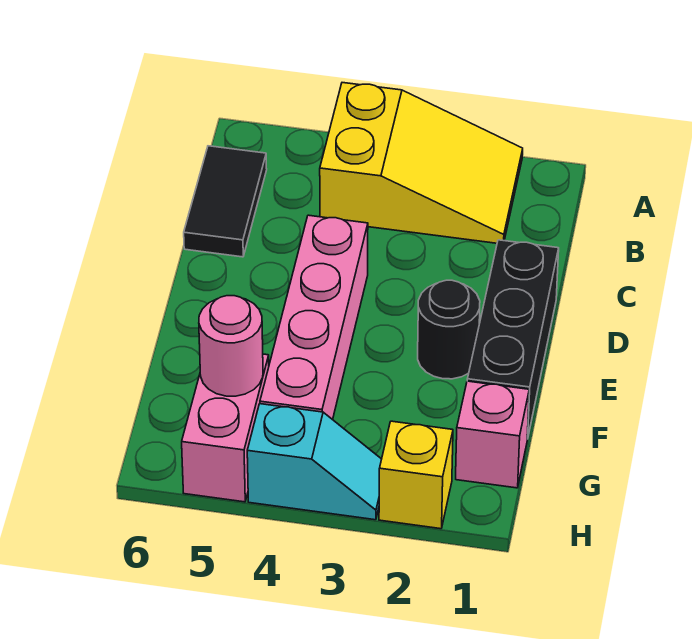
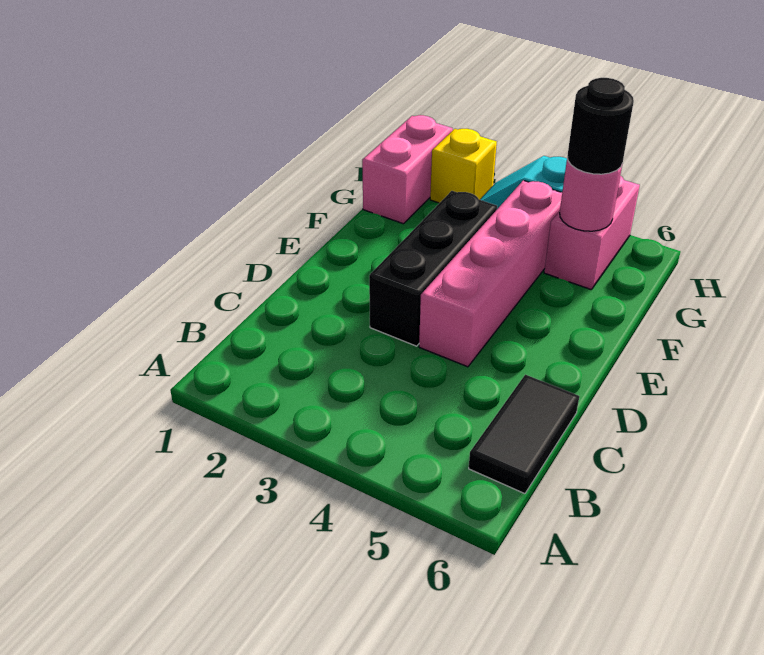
yellow 2x3 slope [320,83,523,243] -> none
black 1x3 brick [467,240,559,439] -> black 1x3 brick moved to [369,191,497,346]
black 1x1 round brick [418,280,480,379] -> black 1x1 round brick moved to [567,78,634,174]
pink 1x1 brick [456,381,529,488] -> pink 1x2 brick [362,115,453,224]

